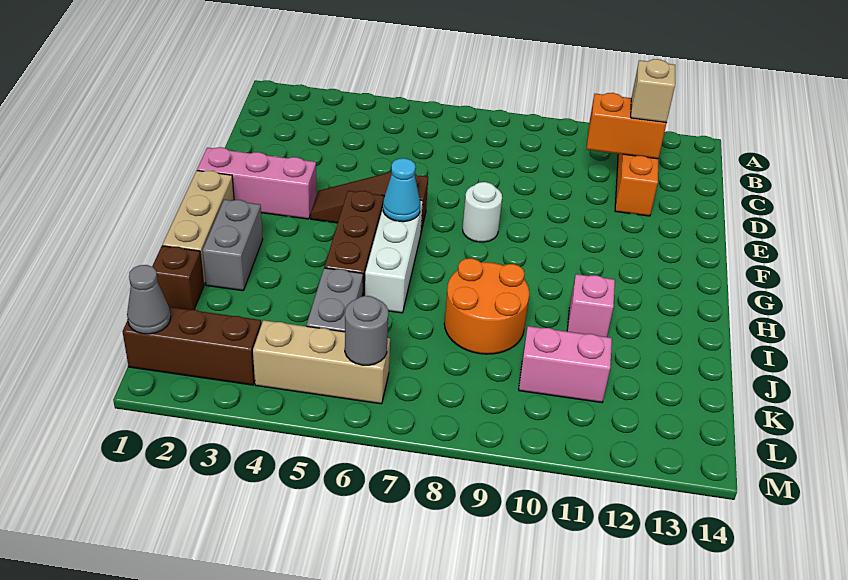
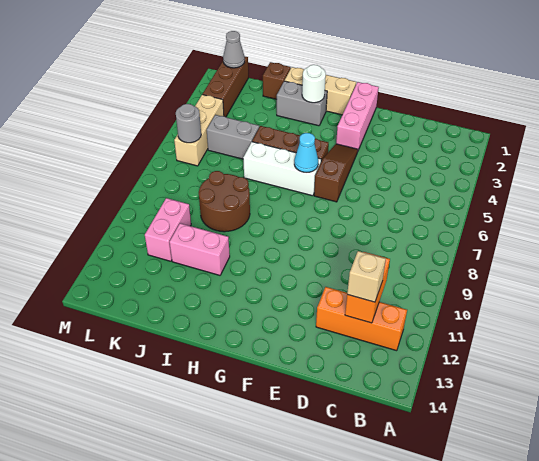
white 1x1 round brick [463,182,502,242] -> white 1x1 round brick moved to [302,65,326,103]
orange 2x2 round brick [444,258,529,354] -> brown 2x2 round brick [199,171,250,232]
pink 1x1 brick [567,274,615,337] -> pink 1x2 brick [170,223,230,275]

